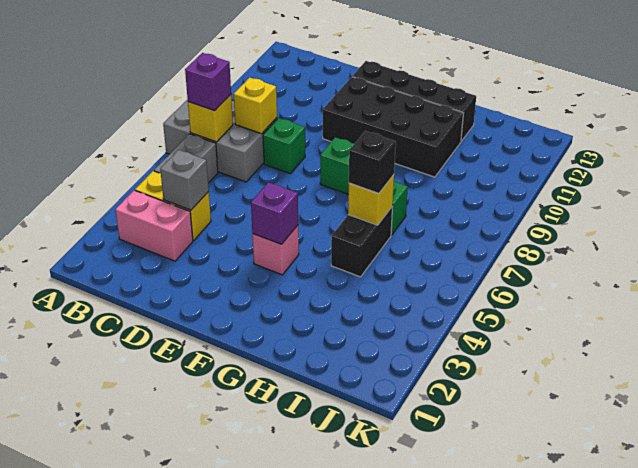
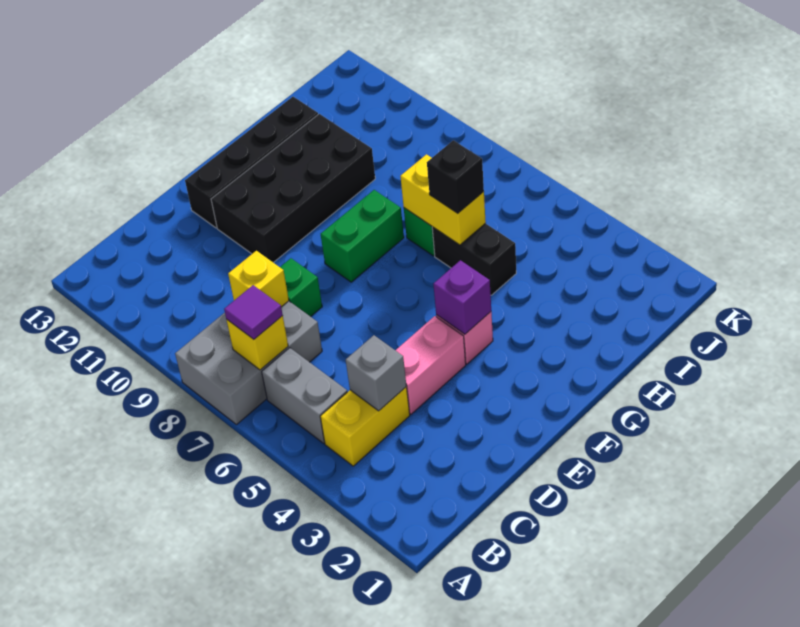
pink 1x2 brick [115,190,193,261] -> pink 1x2 brick moved to [396,316,466,414]
purple 1x1 brick [185,53,231,111] -> purple 1x1 tile [224,285,283,339]
yellow 1x1 brick [348,175,394,225] -> yellow 1x2 brick [400,154,486,245]

